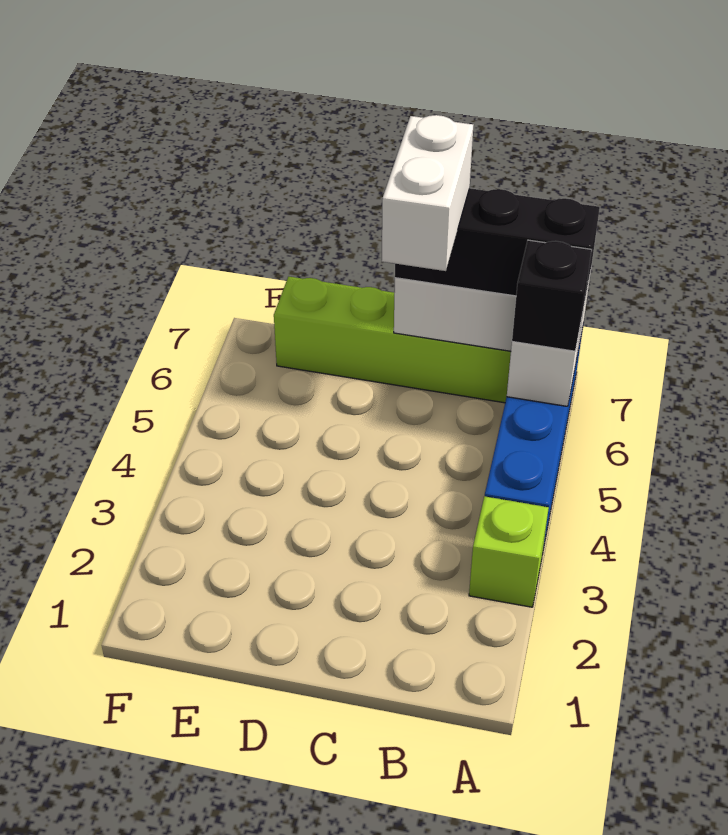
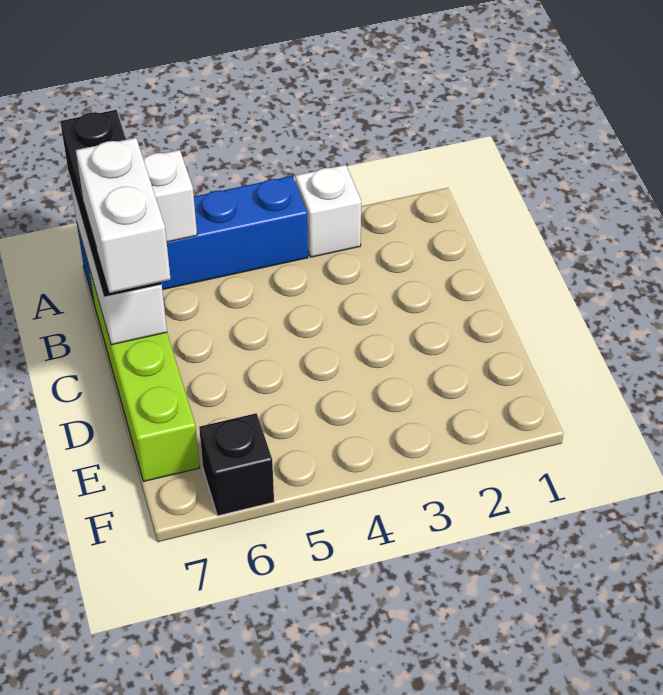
lime 1x1 brick [469,496,549,607] -> white 1x1 brick [295,165,361,257]
black 1x1 brick [512,240,592,351] -> black 1x1 brick moved to [199,413,274,516]
white 1x2 brick [382,115,473,271] -> white 1x2 brick turned to [76,138,170,293]

